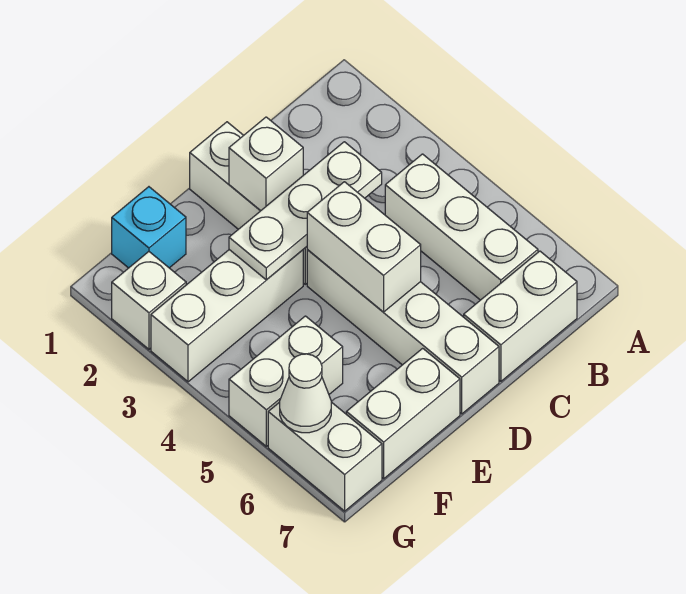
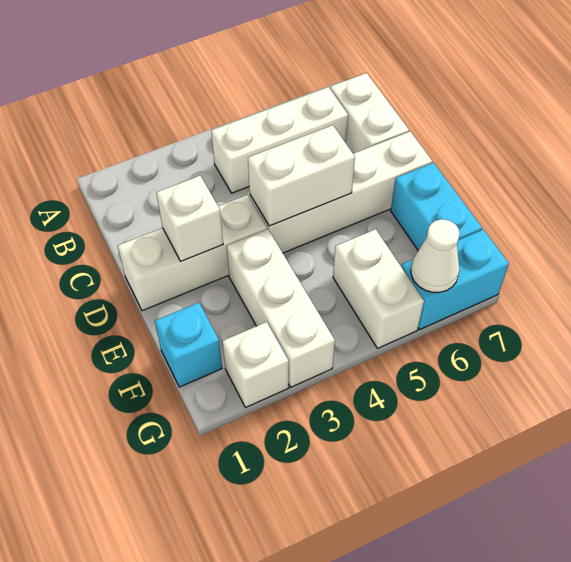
white 1x3 plate [229,142,382,280] -> none
white 1x2 brick [346,348,460,479] -> cyan 1x2 brick [391,163,482,251]
white 1x2 brick [268,402,382,511] -> cyan 1x2 brick [402,230,509,330]

